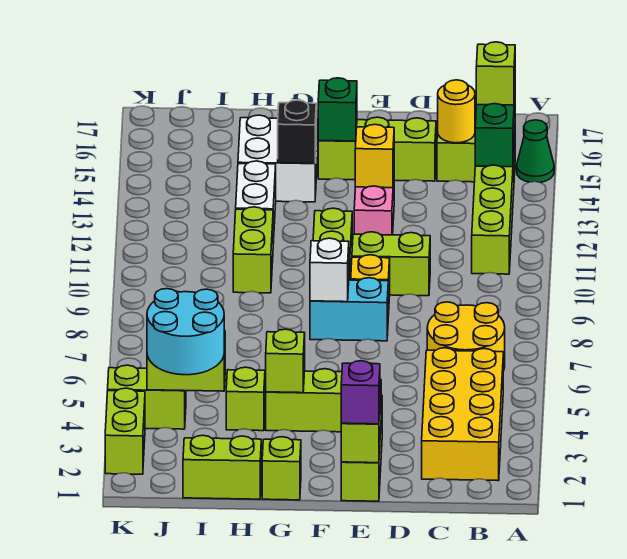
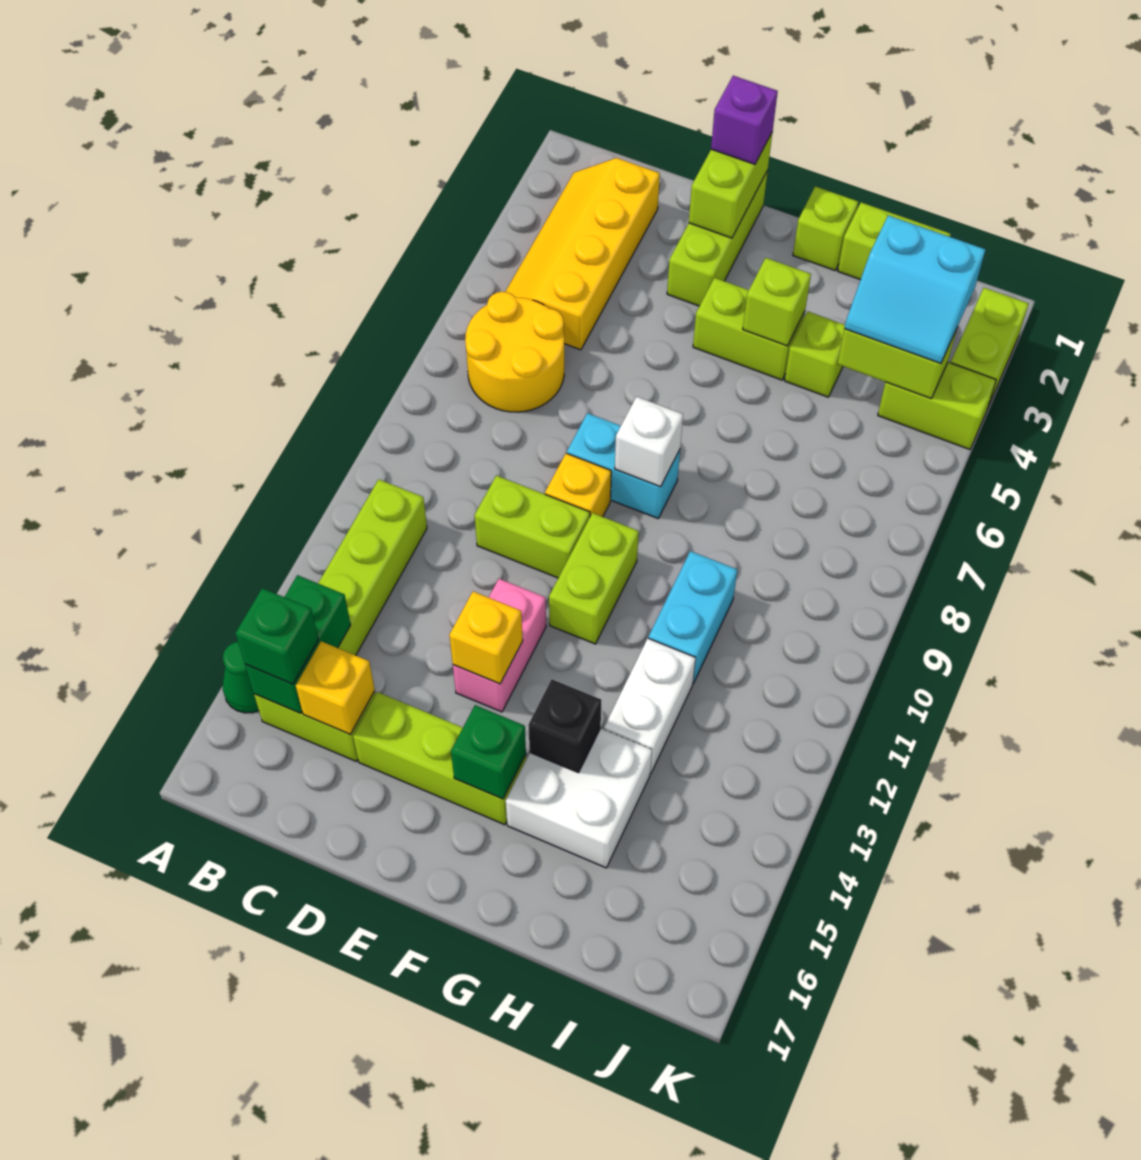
yellow 2x4 brick [422,348,503,481] -> yellow 2x4 slope [505,158,660,350]
lime 1x1 brick [476,42,515,105] -> green 1x1 brick [236,588,318,684]
yellow 1x1 round brick [438,80,475,143] -> yellow 1x1 brick [296,641,375,735]
lime 1x2 brick [233,207,273,293] -> cyan 1x2 brick [649,551,737,683]
cyan 2x2 round brick [147,289,224,375] -> cyan 2x2 slope [844,215,985,363]

